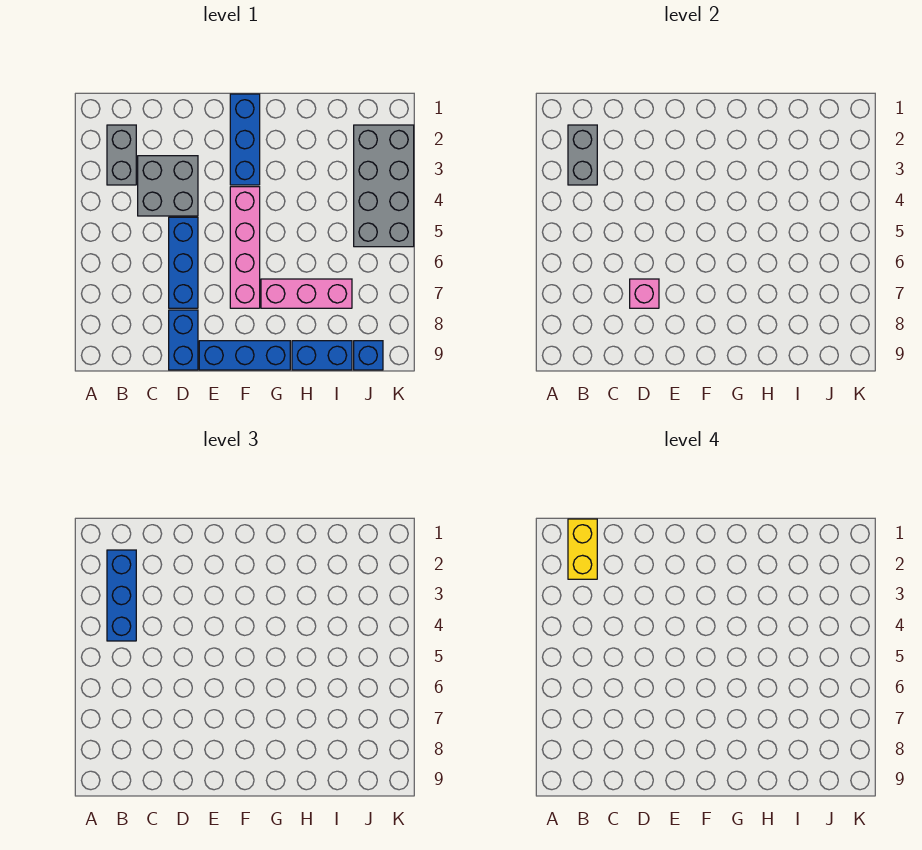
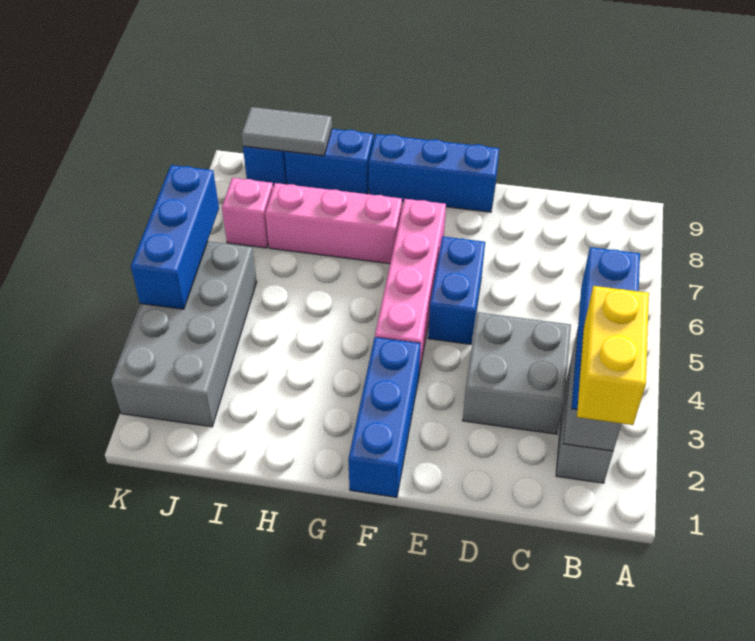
blue 1x3 brick [169,217,198,308] -> blue 1x3 brick moved to [131,165,219,309]
pink 1x1 brick [630,279,659,308] -> pink 1x1 brick moved to [222,178,273,248]
blue 1x2 brick [169,310,198,370] -> blue 1x2 brick moved to [428,237,485,344]
none -> grey 1x2 tile [241,107,332,156]

